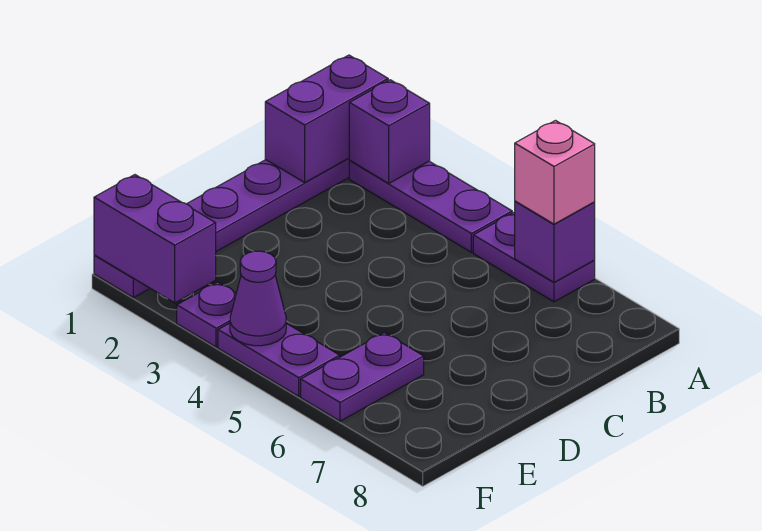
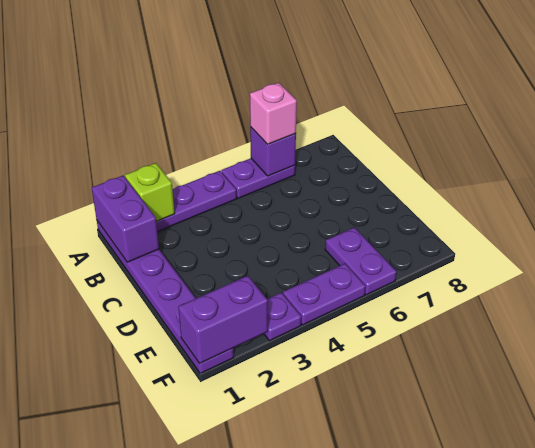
purple 1x1 brick [349,80,430,183] -> lime 1x1 brick [125,163,175,221]
purple 1x1 cone [230,251,286,346] -> none

